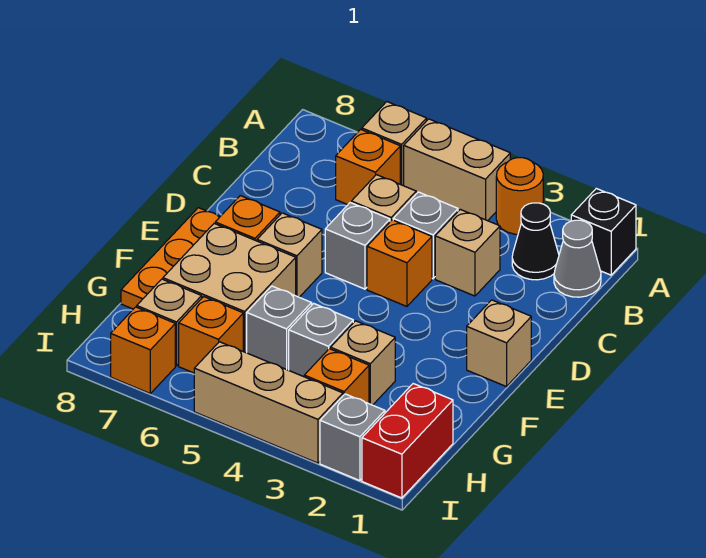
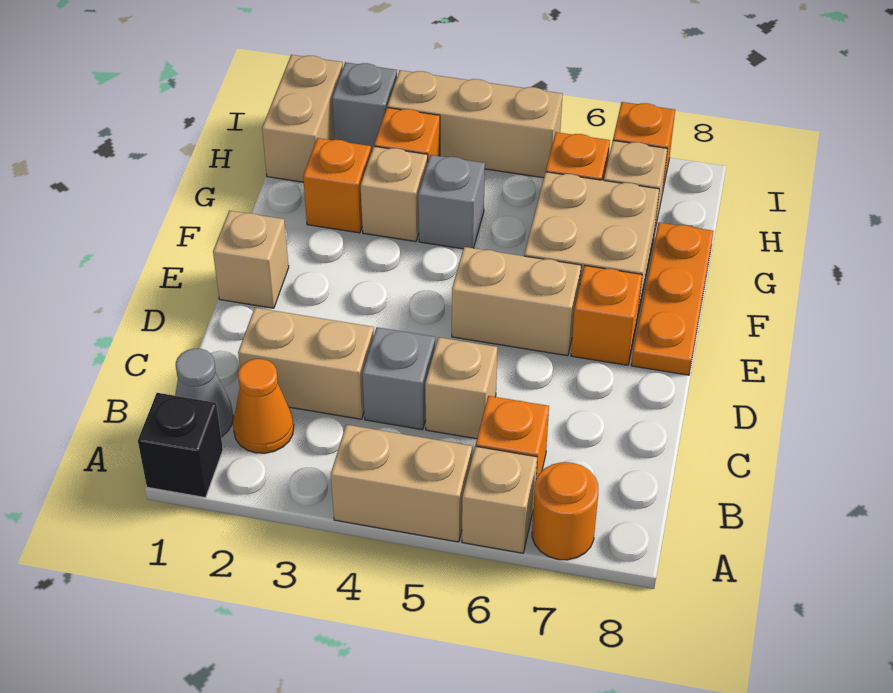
orange 1x1 round brick [496,158,543,234] -> orange 1x1 round brick moved to [532,462,598,560]
black 1x1 cone [512,203,559,280] -> orange 1x1 cone [233,359,294,453]
tan 1x1 brick [435,209,500,296] -> tan 1x2 brick [238,308,374,419]
orange 1x1 brick [367,220,432,306] -> orange 1x1 brick moved to [303,138,371,233]
grey 1x1 brick [325,203,390,289] -> none
tan 1x1 brick [257,213,322,297] -> tan 1x2 brick [452,247,581,356]
grey 1x1 brick [247,286,312,370] -> none
red 1x2 brick [362,384,453,498] -> tan 1x2 brick [262,55,343,182]

